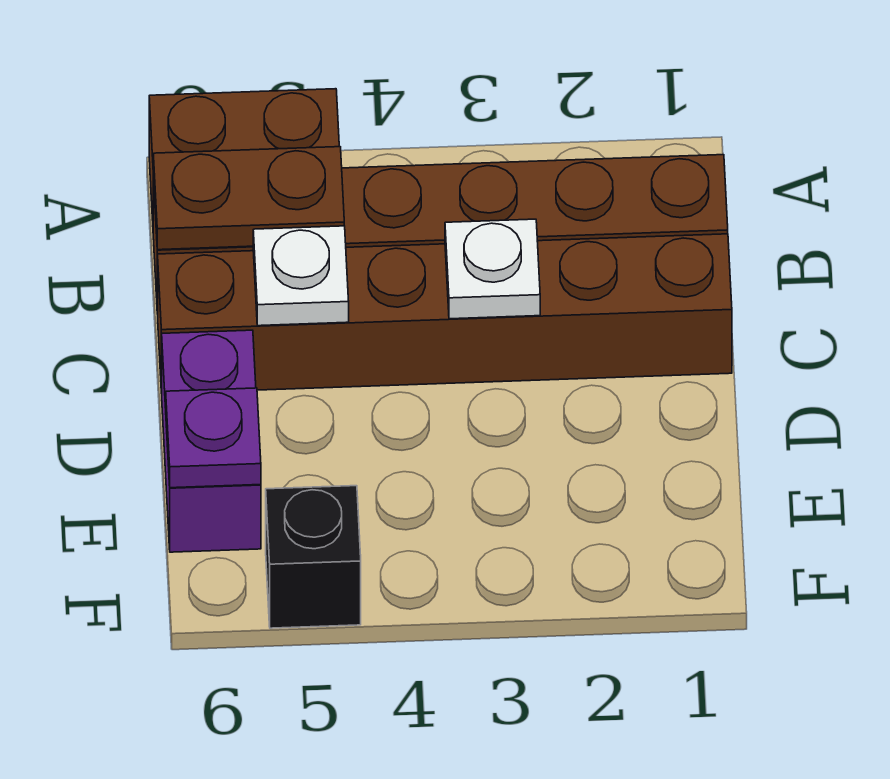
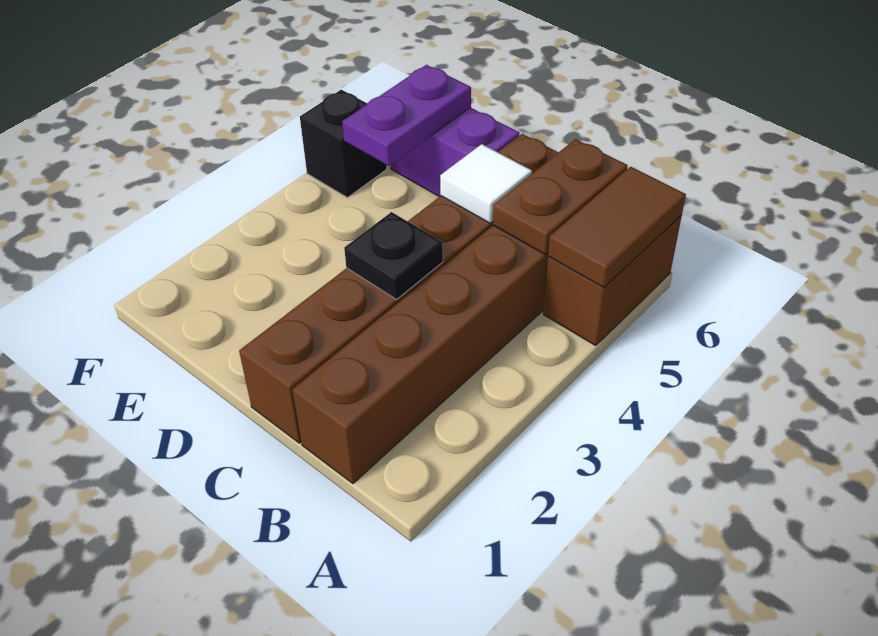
none -> brown 1x2 tile [548,167,686,288]
white 1x1 plate [445,219,540,319] -> black 1x1 plate [344,212,443,299]
white 1x1 plate [253,226,349,326] -> white 1x1 tile [440,144,532,223]
purple 1x1 plate [166,388,261,488] -> purple 1x2 plate [342,65,471,166]

